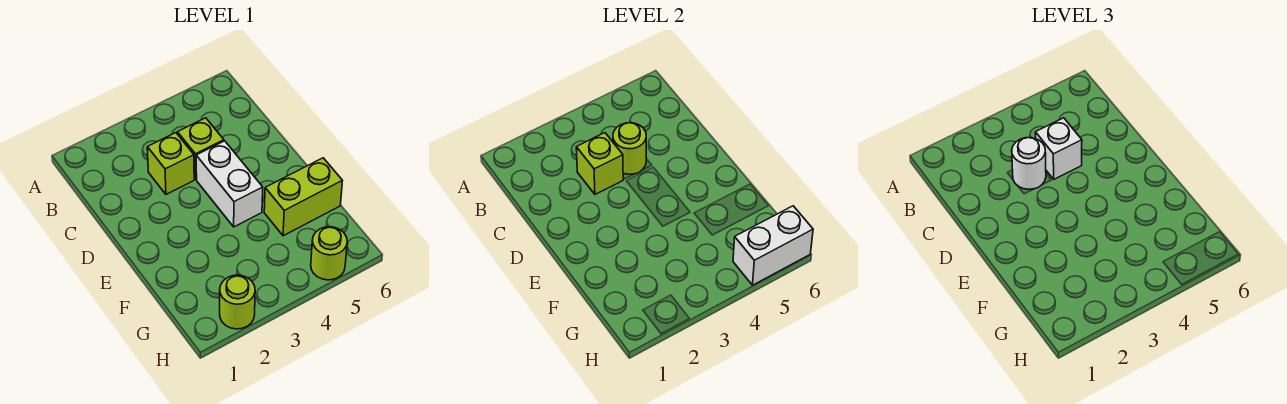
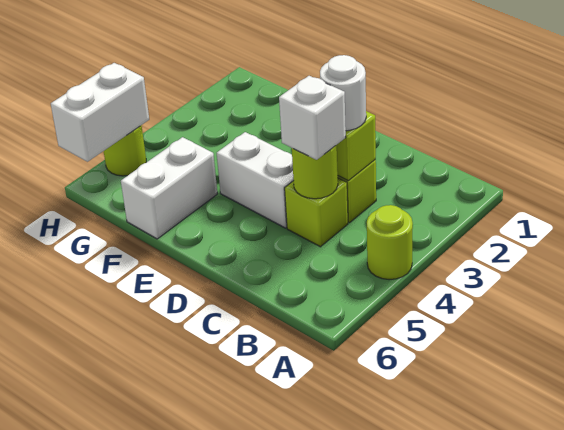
lime 1x2 brick [264,158,342,236] -> white 1x2 brick [121,137,218,239]
lime 1x1 round brick [220,275,255,329] -> lime 1x1 round brick moved to [367,205,413,280]

